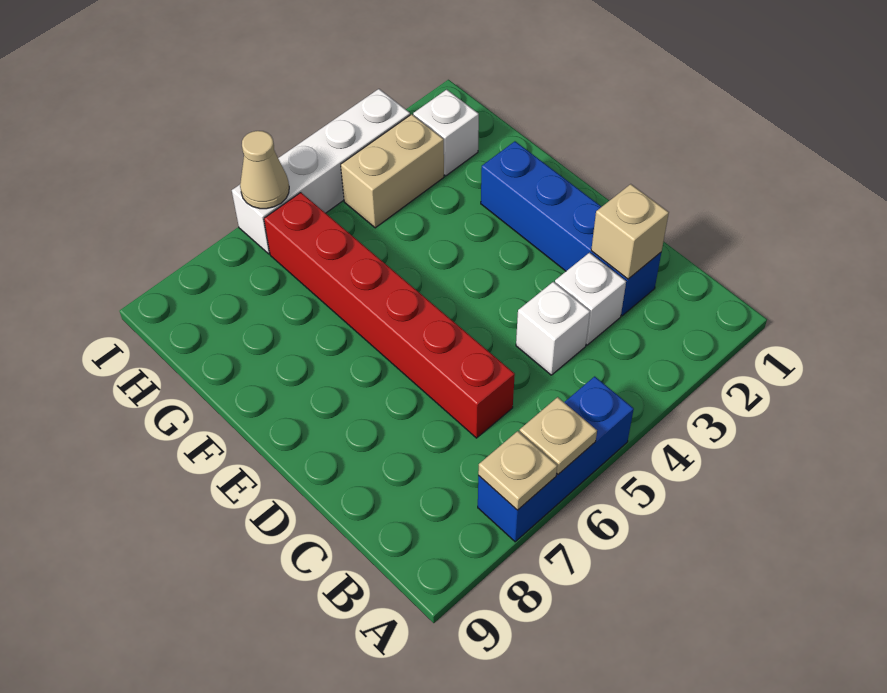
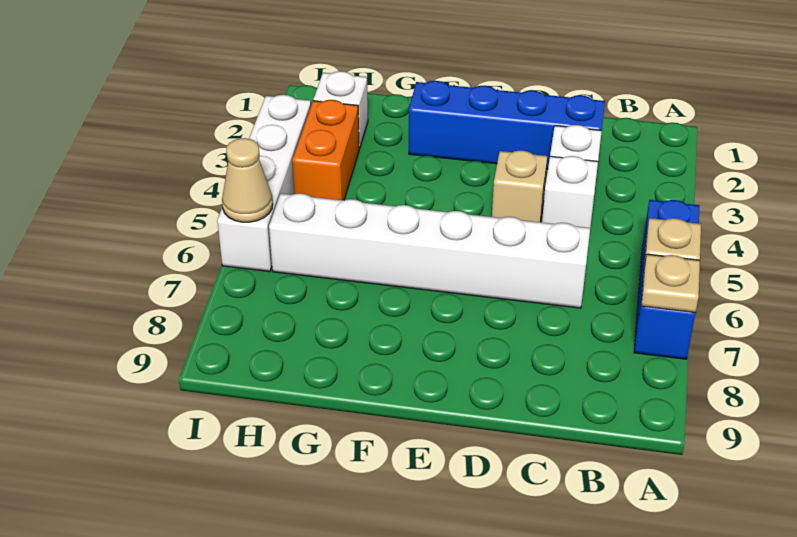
tan 1x1 brick [591,184,669,279] -> tan 1x1 brick moved to [492,150,547,222]
red 1x6 brick [264,193,515,438] -> white 1x6 brick [269,193,590,308]
tan 1x2 brick [341,114,444,228] -> orange 1x2 brick [292,100,359,200]

